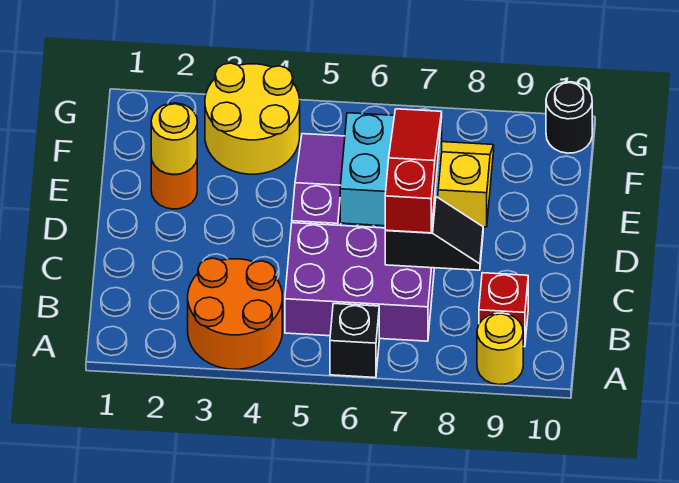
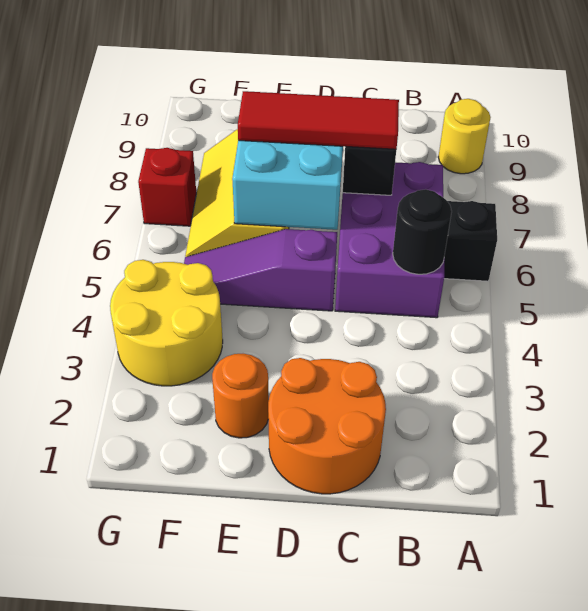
orange 2x2 round brick [188,258,282,369] -> orange 2x2 round brick moved to [268,358,386,494]
red 1x1 brick [479,273,528,347] -> red 1x1 brick moved to [138,148,196,226]
red 1x3 slope [385,109,442,233] -> red 1x3 tile [238,91,399,149]
yellow 1x1 round brick [151,103,197,174] -> none
black 1x1 round brick [546,82,592,153] -> black 1x1 round brick moved to [393,189,452,274]

